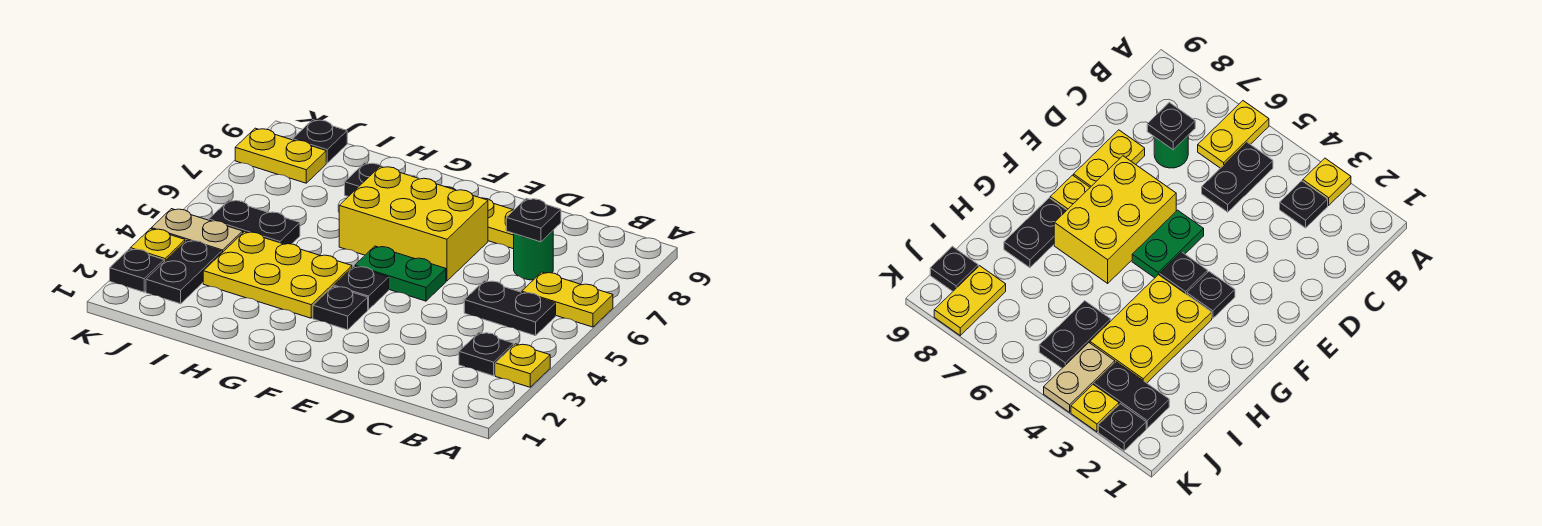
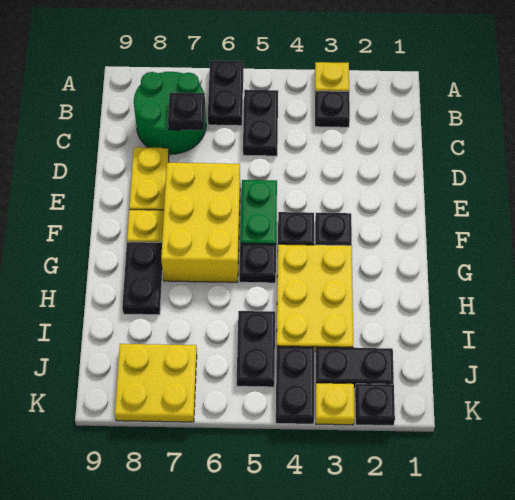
yellow 1x2 plate [522,272,613,327] -> black 1x2 plate [208,61,243,126]
green 1x1 round brick [514,231,553,280] -> green 2x2 round brick [134,72,206,154]
tan 1x2 plate [151,209,243,253] -> black 1x2 plate [276,346,314,424]
yellow 1x2 plate [235,128,326,183] -> yellow 2x2 plate [115,344,197,422]
black 1x1 plate [293,120,347,163] -> black 1x1 plate moved to [239,244,276,283]

